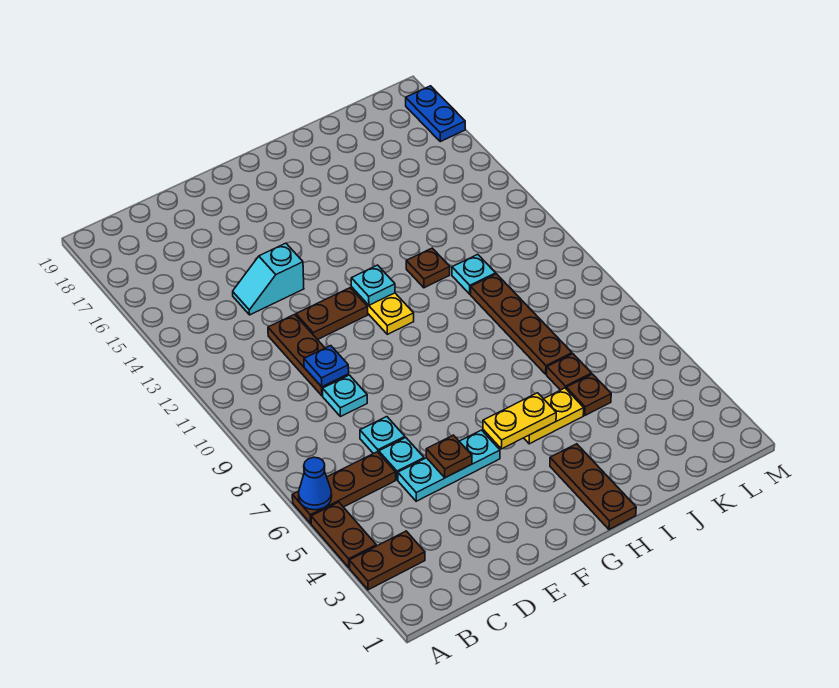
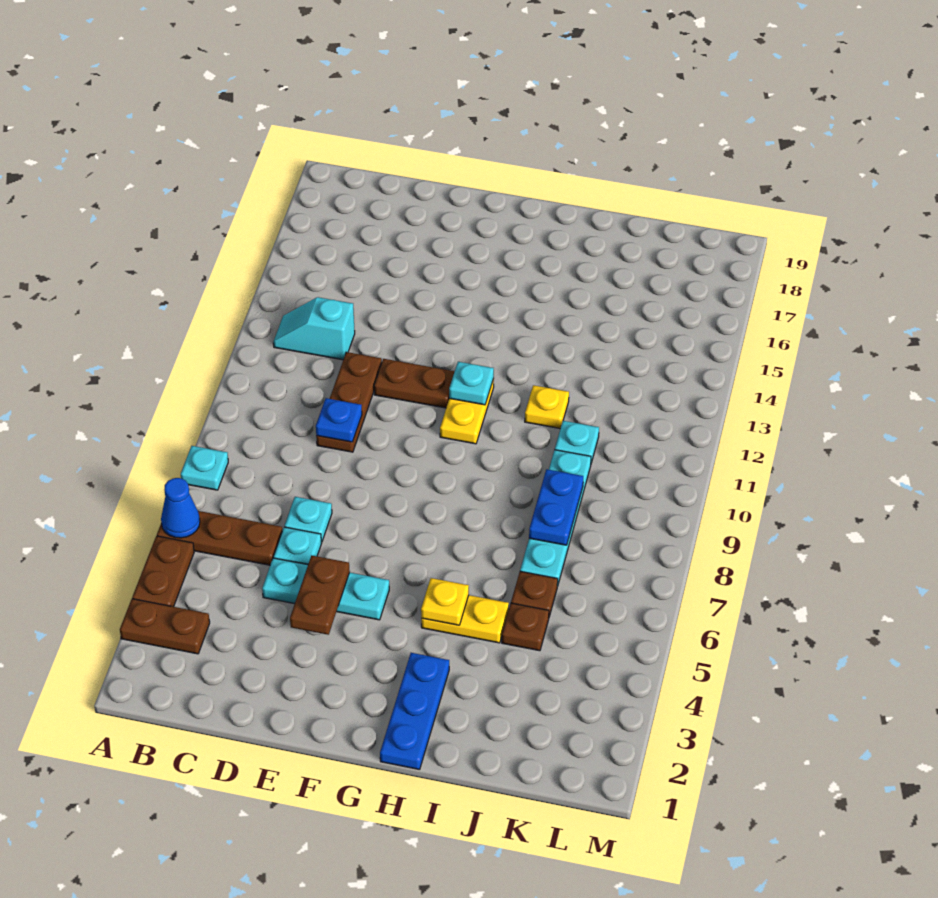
cyan 1x1 plate [323,375,367,417] -> cyan 1x1 plate moved to [181,446,228,490]
cyan 1x2 slope [233,243,304,315] -> cyan 1x2 slope moved to [273,297,355,360]
brown 1x1 plate [426,435,472,478] -> brown 1x2 plate [290,556,350,635]
yellow 1x2 plate [483,393,556,449] -> yellow 1x1 plate [421,578,469,625]
brown 1x3 plate [550,444,636,530] -> blue 1x3 plate [380,653,449,770]
brown 1x1 plate [406,248,450,288] -> yellow 1x1 plate [525,385,569,428]
brown 1x4 plate [471,274,572,374] -> cyan 1x4 plate [520,450,591,586]
blue 1x2 plate [406,86,465,142] -> blue 1x2 plate moved to [529,469,583,545]

